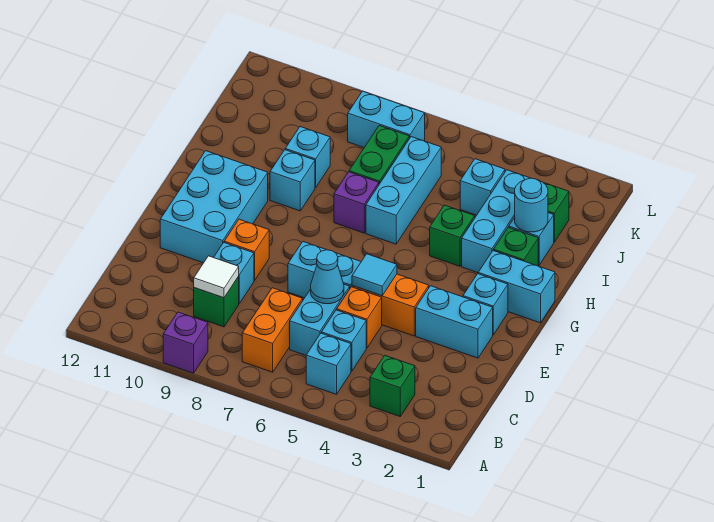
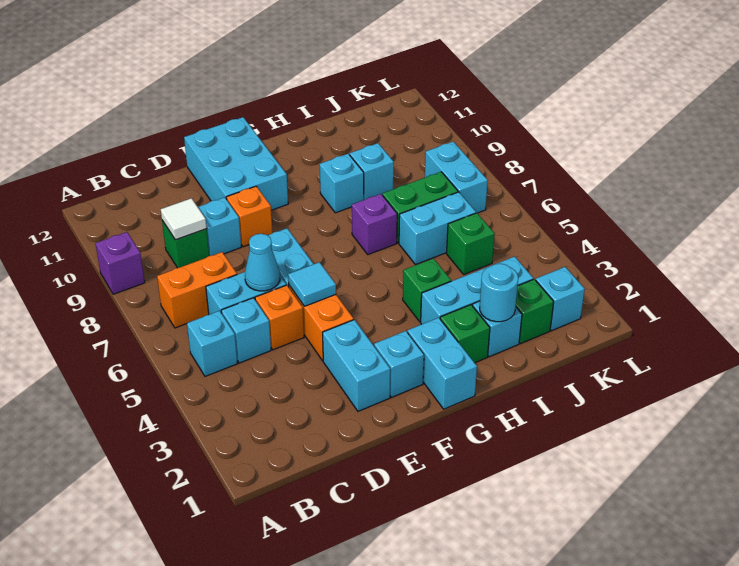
green 1x1 brick [370,356,415,416] -> green 1x1 brick moved to [447,213,495,274]
cyan 2x3 brick [160,151,268,263] -> cyan 2x3 brick turned to [184,117,288,210]
cyan 1x3 brick [366,137,441,244] -> cyan 1x2 brick [399,192,476,265]
cyan 1x1 brick [460,159,505,215] -> cyan 1x1 brick moved to [536,267,585,331]

